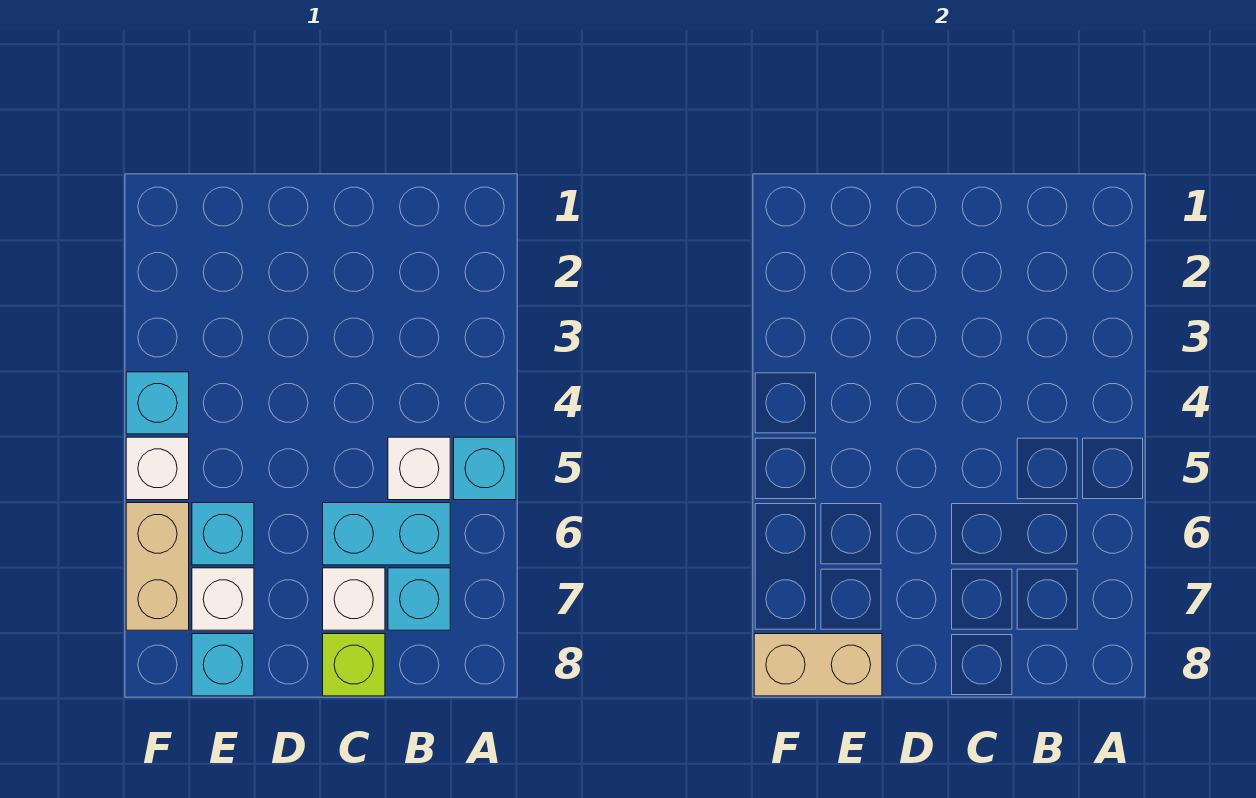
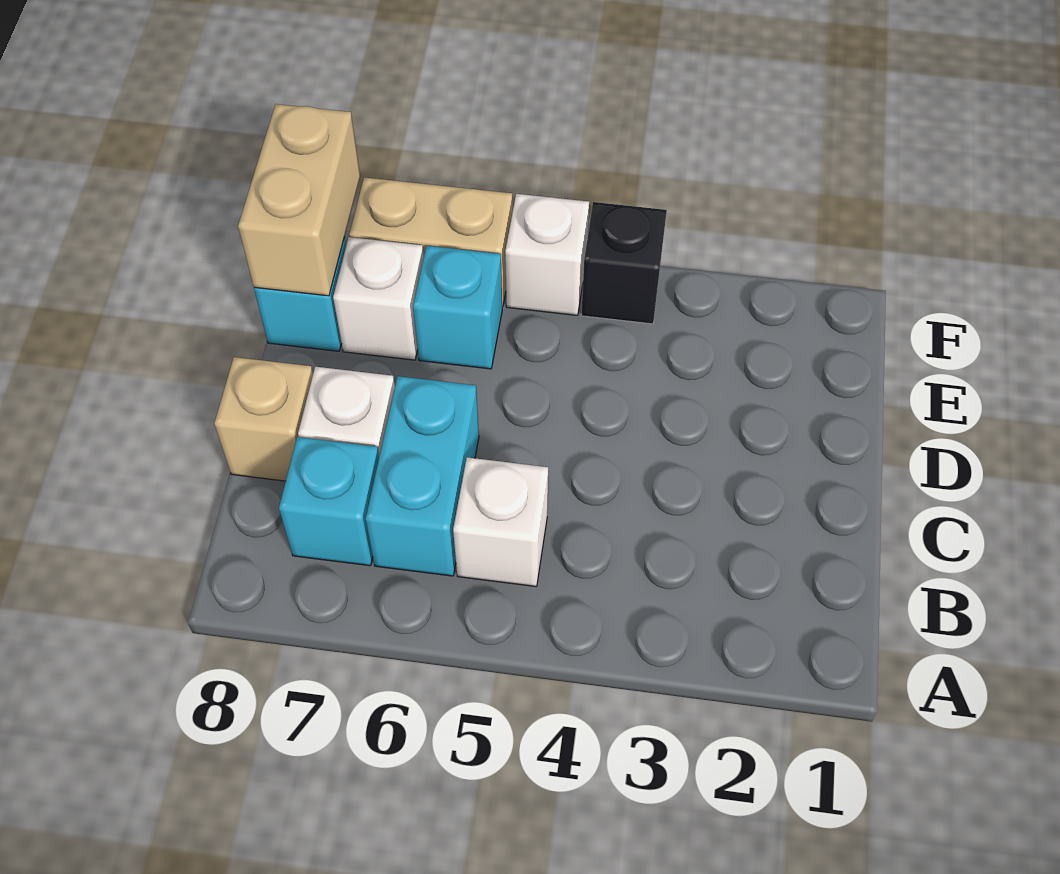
cyan 1x1 brick [454,437,516,500] -> none
lime 1x1 brick [323,634,385,696] -> tan 1x1 brick [214,357,313,481]
cyan 1x1 brick [126,372,189,434] -> black 1x1 brick [581,202,667,324]

